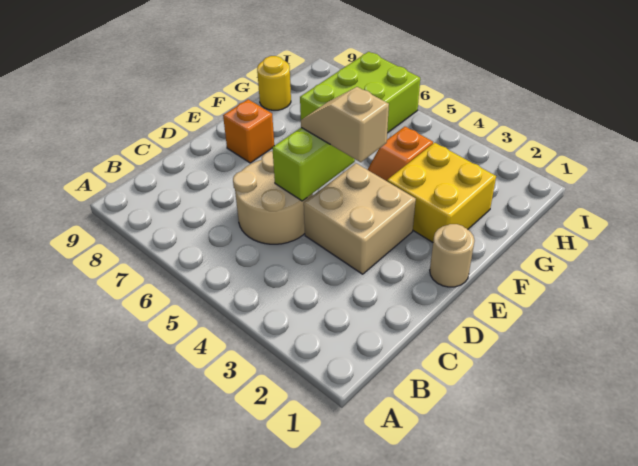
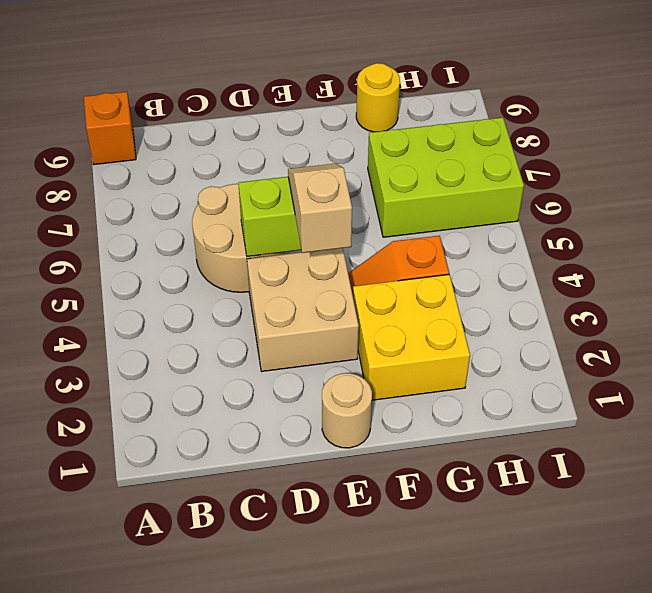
orange 1x1 brick [223,99,274,163] -> orange 1x1 brick moved to [84,92,136,165]

